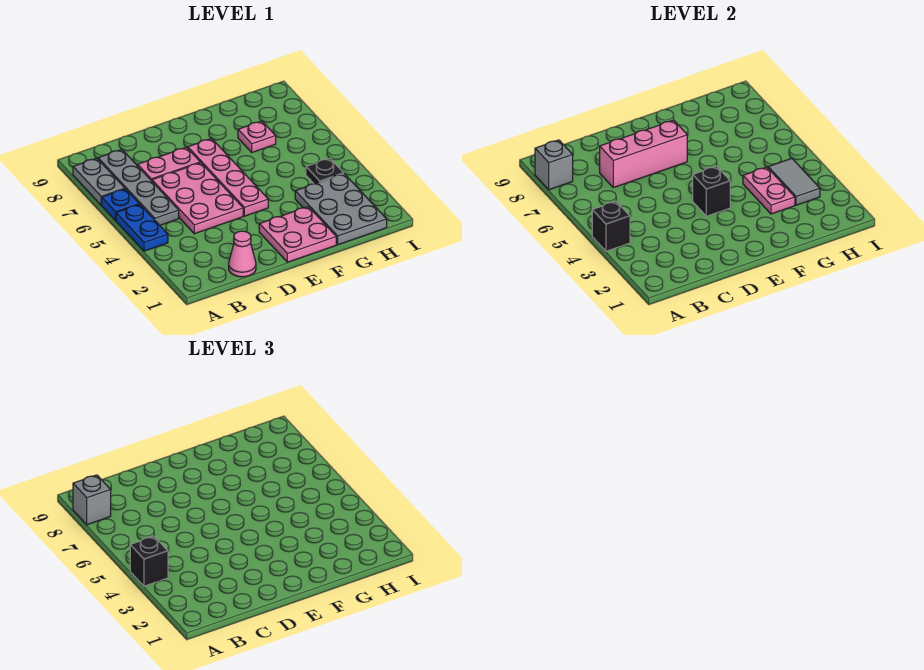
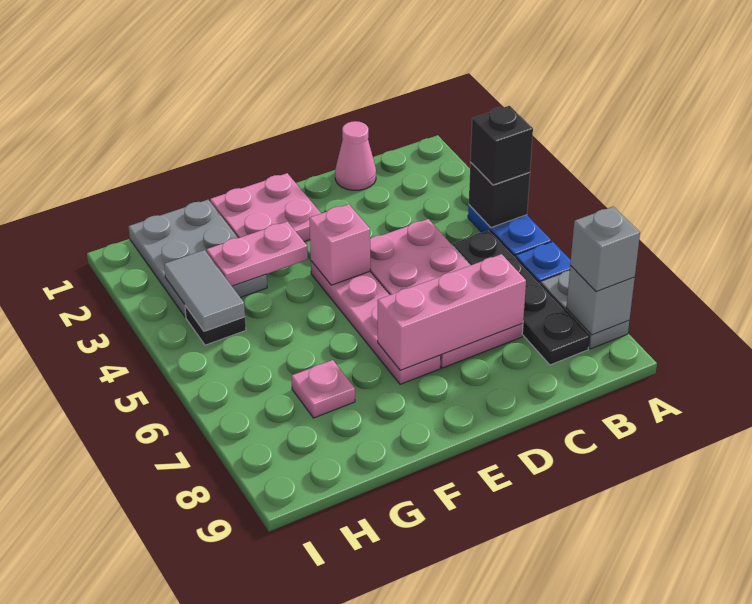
grey 1x4 plate [98,150,179,225] -> black 1x4 plate [453,230,590,365]
black 1x1 brick [693,166,730,216] -> pink 1x1 brick [309,204,370,285]
pink 1x2 plate [743,167,795,214] -> pink 1x2 plate turned to [207,222,308,286]

